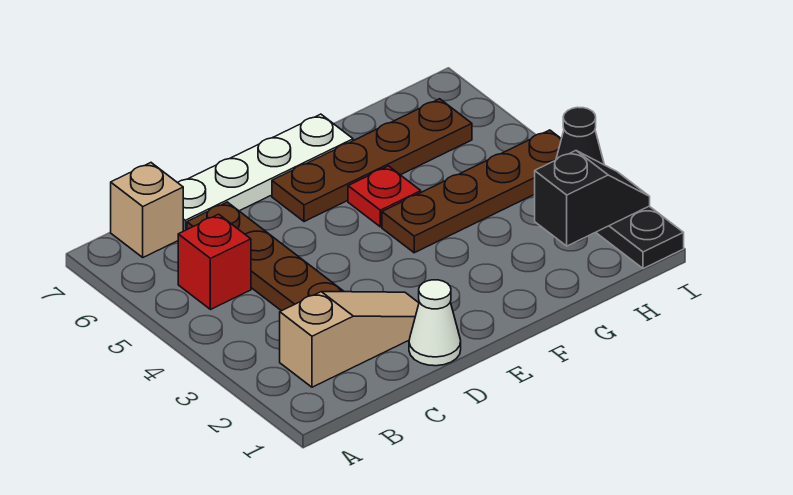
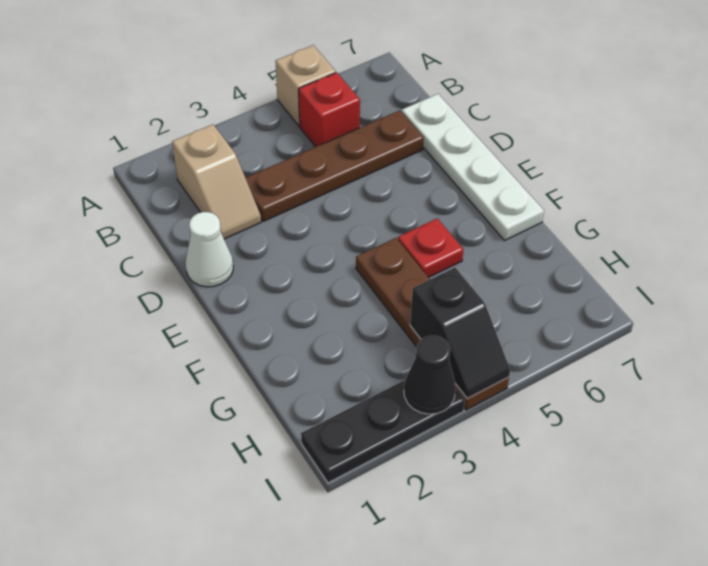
tan 1x3 slope [280,292,419,387] -> tan 1x2 slope [172,124,261,239]
tan 1x1 brick [111,163,183,257] -> tan 1x1 brick moved to [276,45,336,126]
brown 1x4 plate [272,99,472,222] -> none
black 1x2 slope [535,151,650,246] -> black 1x2 slope moved to [410,268,510,399]

